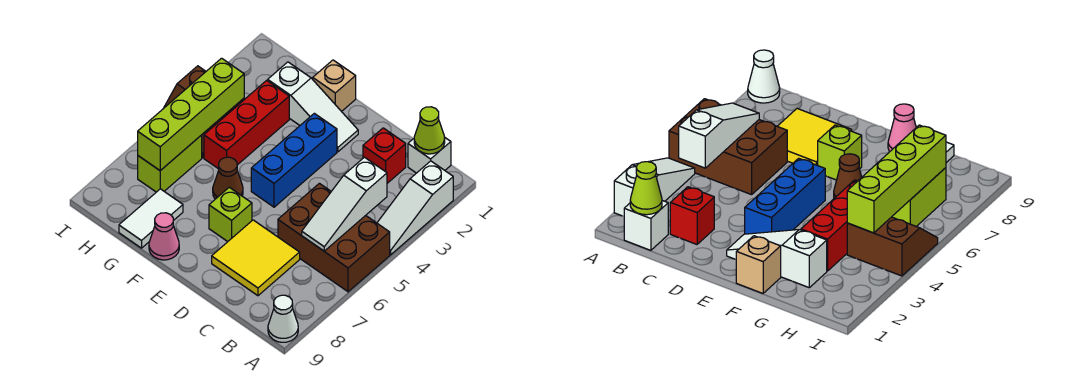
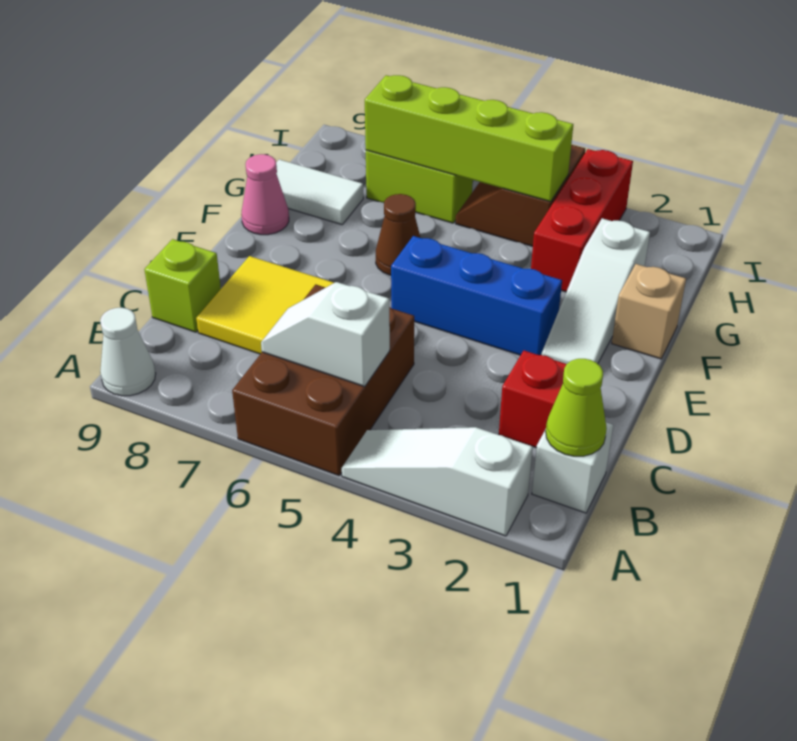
white 1x3 slope [302,157,387,251] -> white 1x2 slope [261,282,390,387]
lime 1x1 brick [209,187,252,242] -> lime 1x1 brick moved to [144,239,221,332]
red 1x3 brick [204,80,289,169] -> red 1x3 brick turned to [531,149,633,292]

